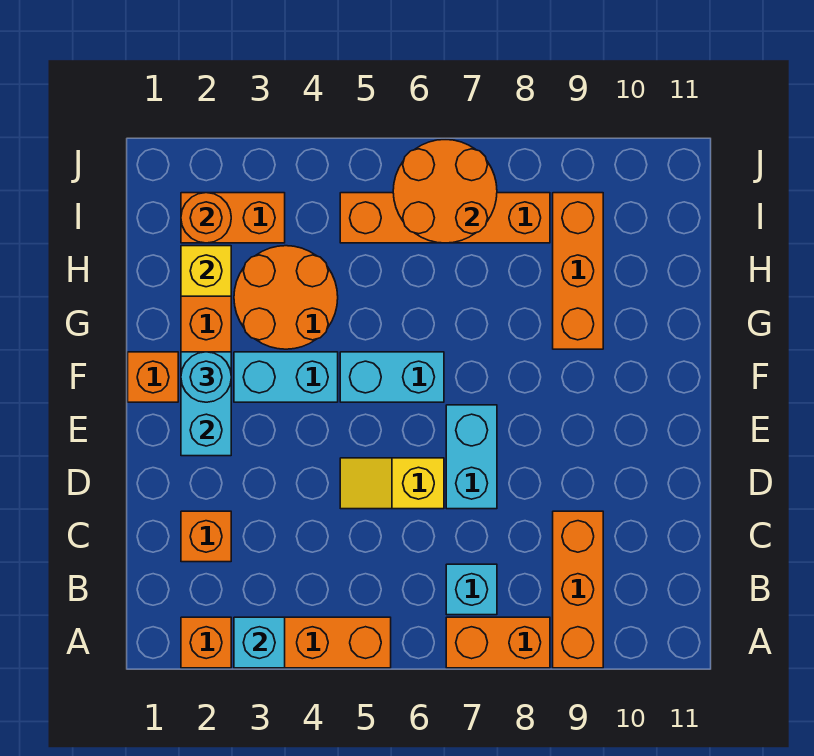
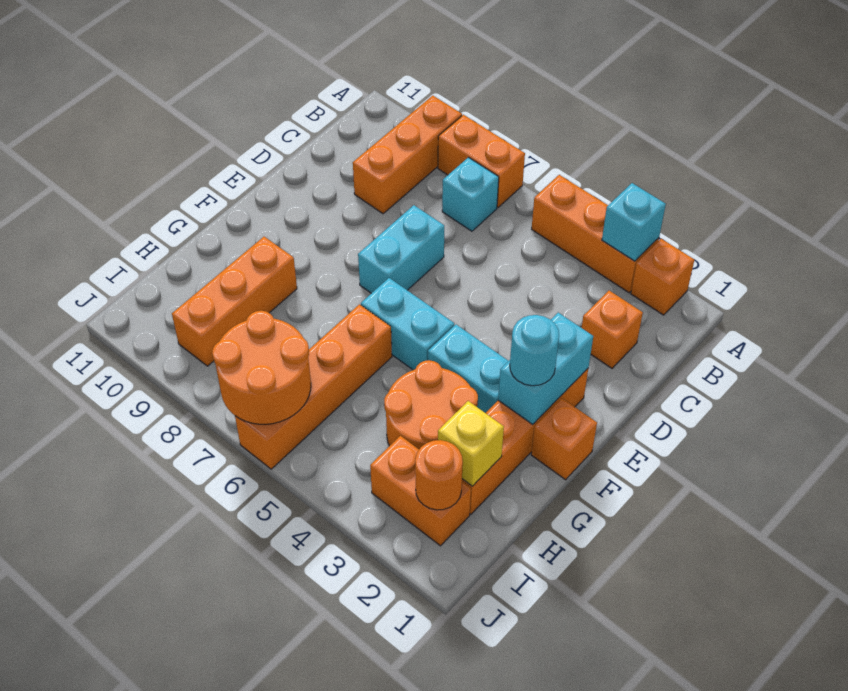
yellow 1x2 slope [340,458,444,509] -> none
orange 1x4 brick [340,193,550,243] -> orange 1x4 brick turned to [235,304,392,469]

